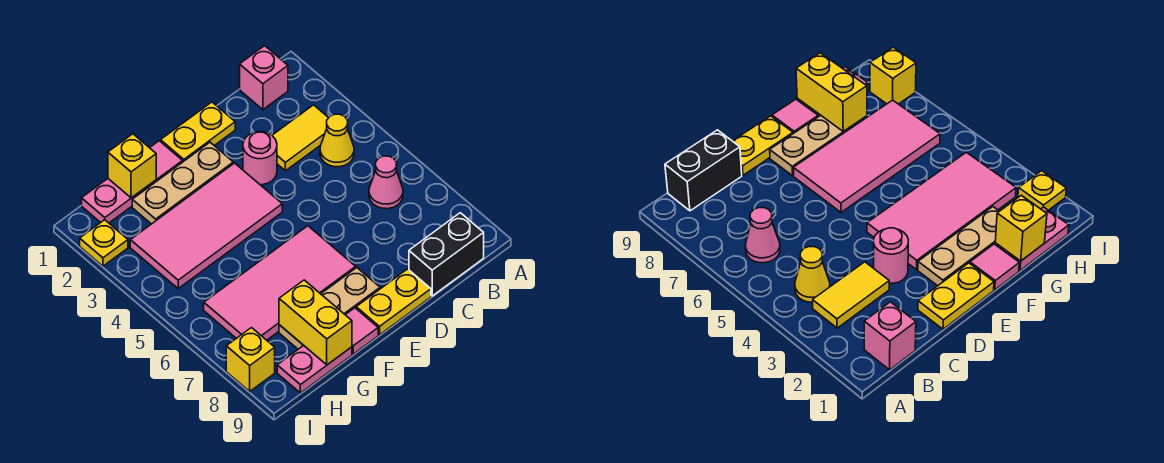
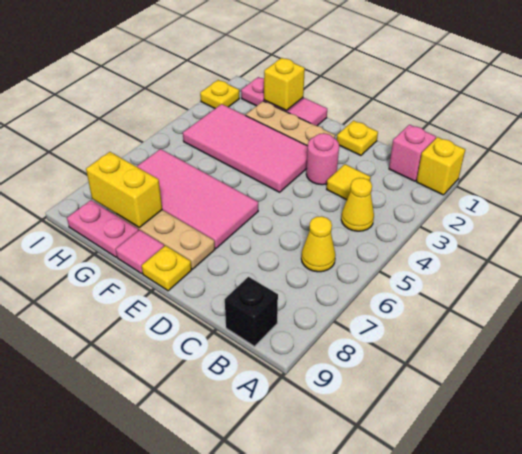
yellow 1x2 tile [272,105,328,171] -> yellow 1x1 tile [327,164,371,200]
pink 1x1 cone [369,156,403,209] -> yellow 1x1 cone [301,216,335,272]
black 1x2 brick [409,213,484,296] -> black 1x1 brick [225,277,278,346]
yellow 1x2 plate [161,102,235,162] -> yellow 1x1 plate [337,121,378,156]
yellow 1x2 plate [356,269,431,335] -> yellow 1x1 plate [142,246,192,291]
yellow 1x2 brick [279,280,352,365] -> yellow 1x2 brick turned to [86,152,162,228]
yellow 1x1 brick [226,328,275,391] -> yellow 1x1 brick moved to [416,137,465,195]

